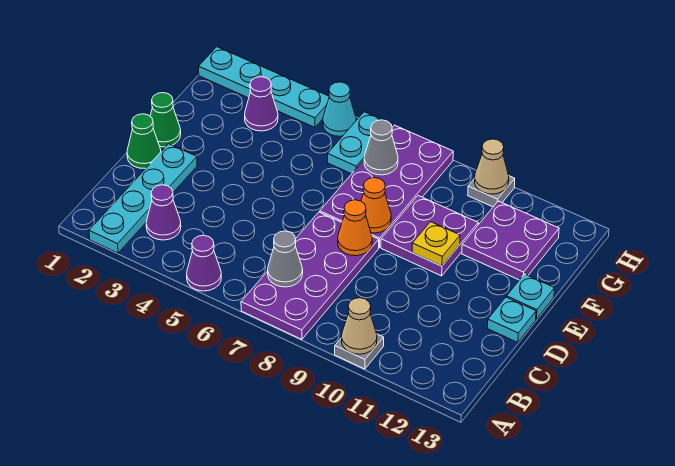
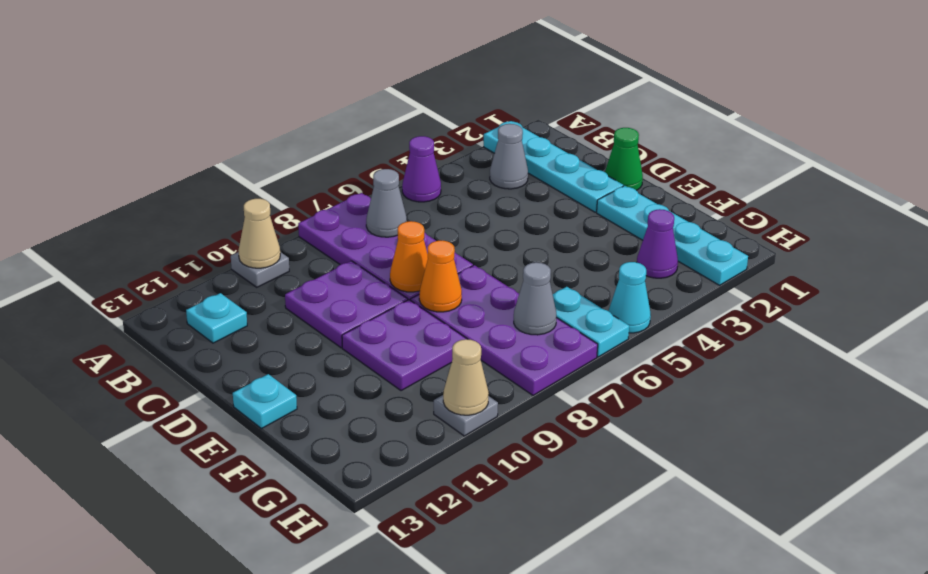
purple 1x1 cone [146,185,181,240] -> grey 1x1 cone [490,124,528,189]
cyan 1x1 plate [488,297,536,342] -> cyan 1x1 plate moved to [186,293,247,343]
green 1x1 cone [150,93,181,147] -> none
yellow 1x1 plate [412,222,460,266] -> none
purple 2x2 plate [462,201,559,280] -> purple 2x2 plate moved to [285,261,408,348]
cyan 1x4 plate [199,47,329,127] -> cyan 1x4 plate turned to [597,186,748,285]

